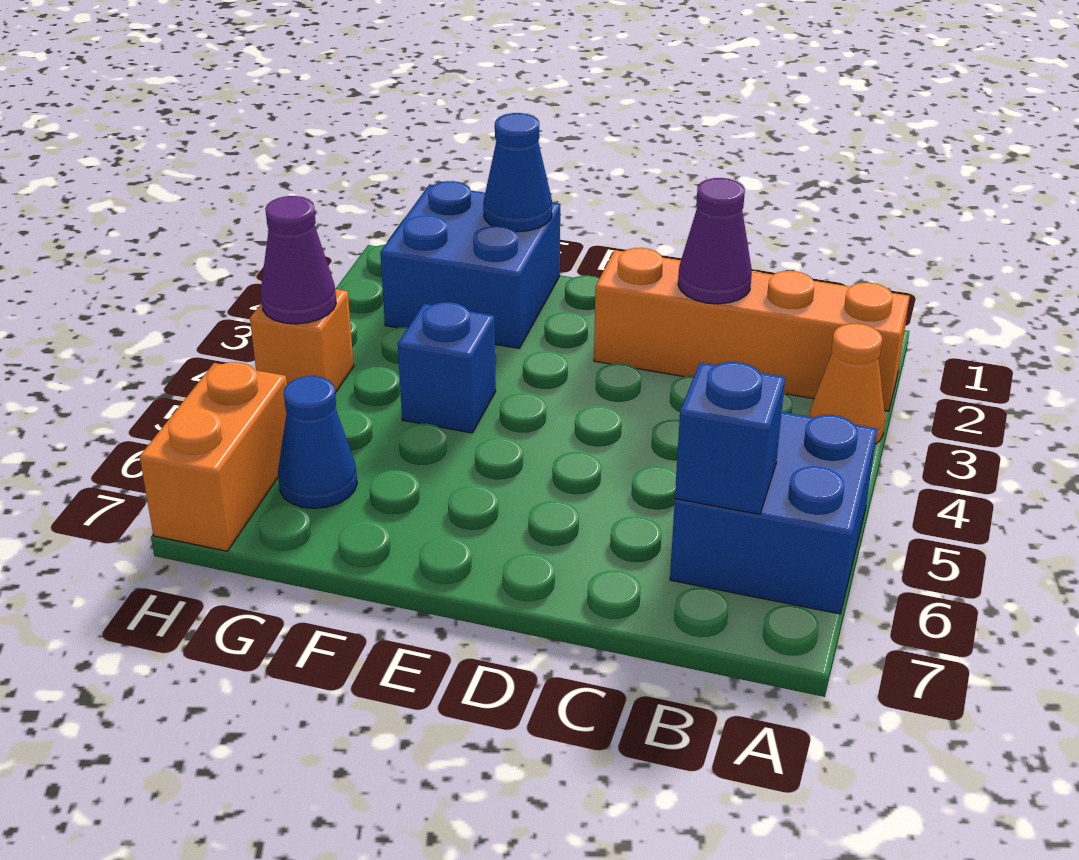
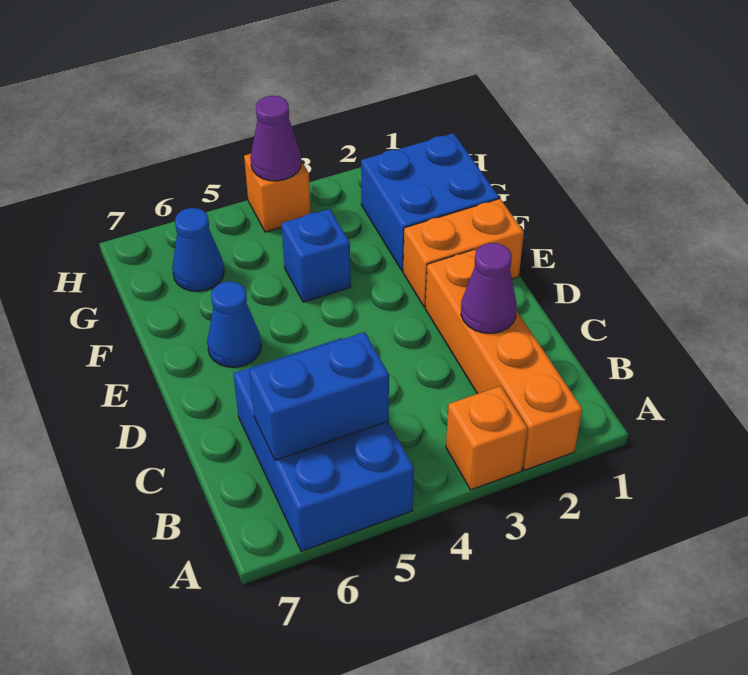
orange 1x1 cone [809,323,885,444] -> orange 1x1 brick [446,386,528,490]
blue 2x2 brick [670,412,877,614] -> blue 2x3 brick [233,338,414,551]
blue 1x1 brick [675,362,785,514] -> blue 1x2 brick [249,332,389,460]
blue 1x1 cone [483,113,552,232] -> blue 1x1 cone moved to [207,281,261,367]
orange 1x2 brick [140,362,287,551] -> orange 1x2 brick moved to [403,199,524,307]

